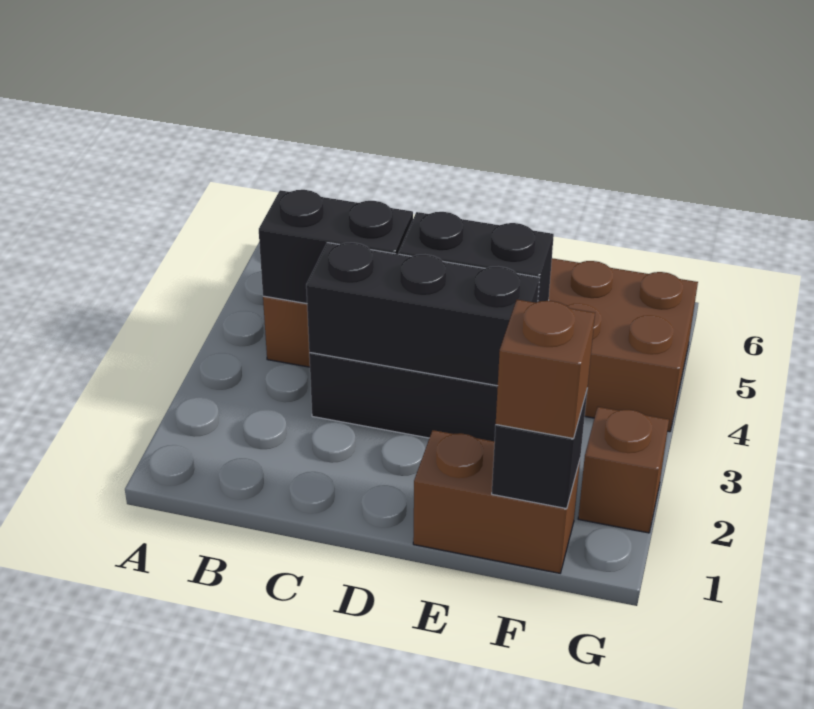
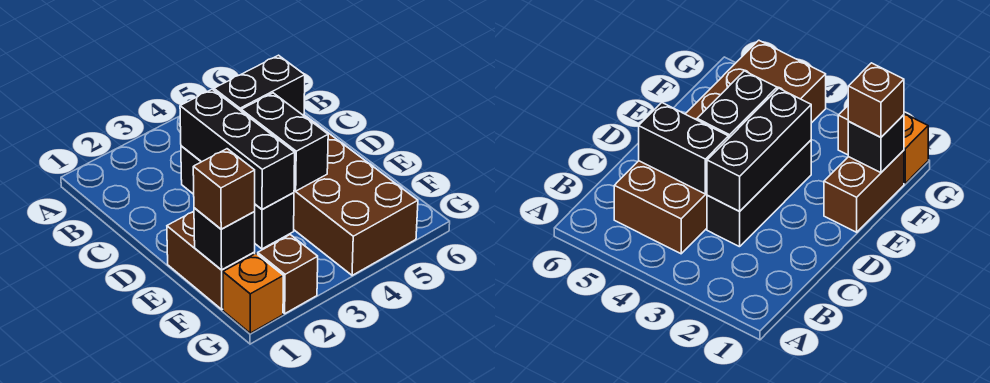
black 1x2 brick [259,190,413,304] -> black 1x2 brick turned to [214,55,305,115]
none -> orange 1x1 brick [223,254,283,333]

